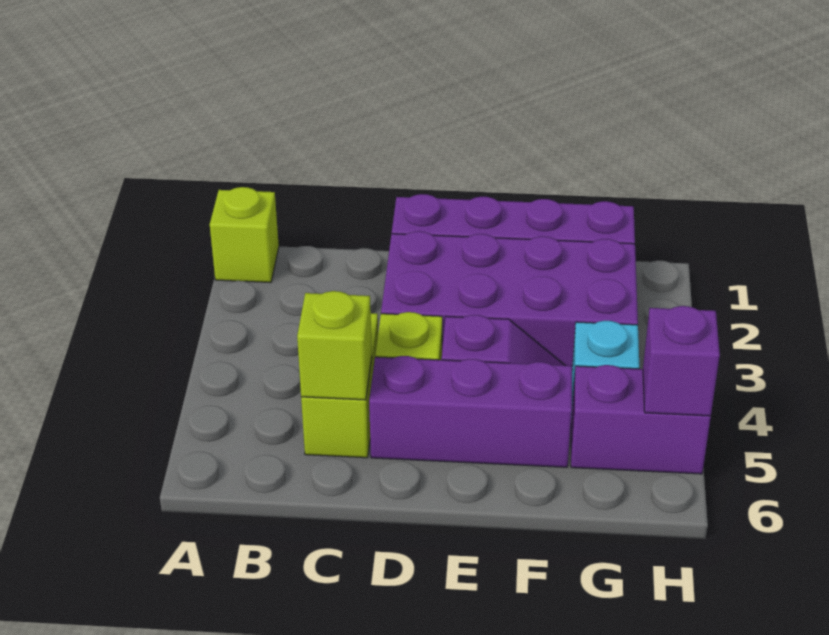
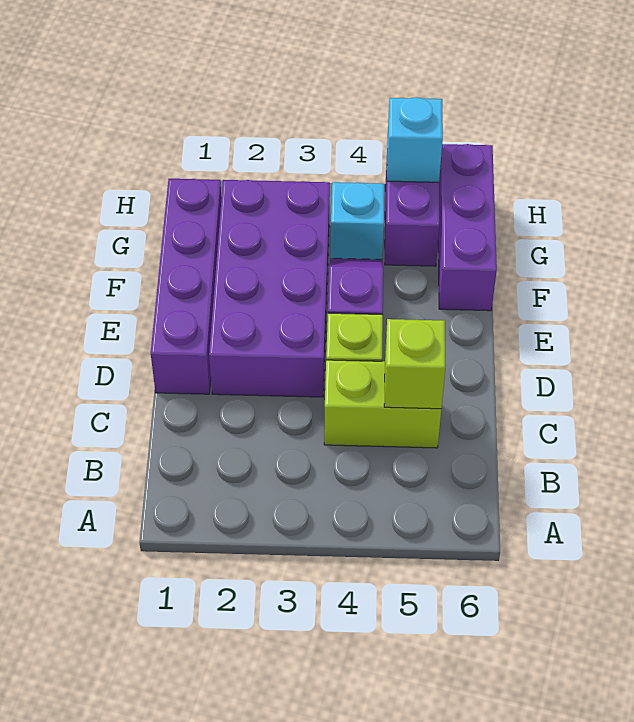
lime 1x1 brick [210,187,279,283] -> none
purple 1x3 brick [369,356,572,467] -> purple 1x3 brick moved to [438,144,497,311]
purple 1x1 brick [643,306,720,416] -> cyan 1x1 brick [387,97,443,182]

